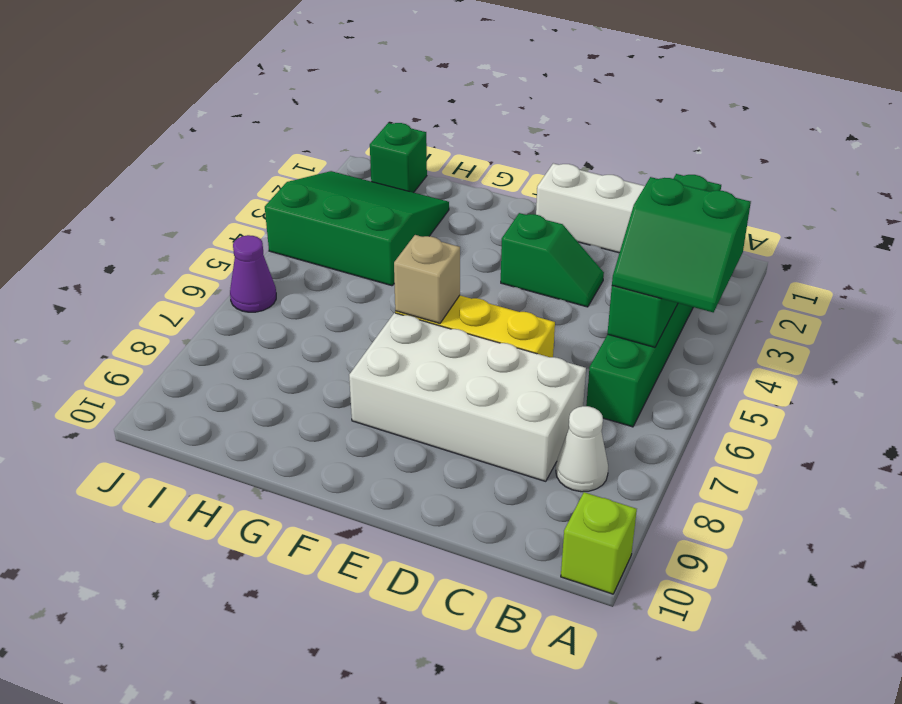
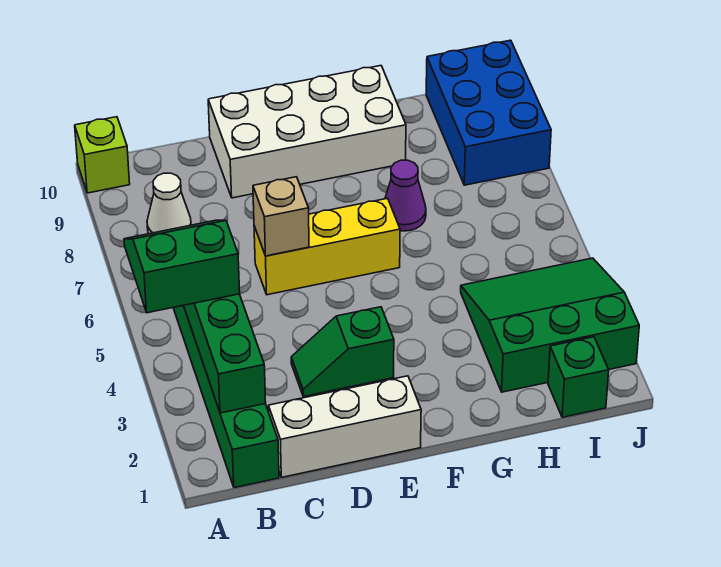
white 2x4 brick [349,313,586,481] -> white 2x4 brick moved to [208,66,406,198]
tan 1x1 brick [394,235,460,323] -> tan 1x1 brick moved to [253,177,309,256]
green 3x3 slope [265,171,449,286] -> green 3x3 slope turned to [461,258,639,392]
none -> blue 2x3 brick [426,40,551,185]
purple 1x1 cone [230,235,276,312] -> purple 1x1 cone moved to [385,160,426,231]

